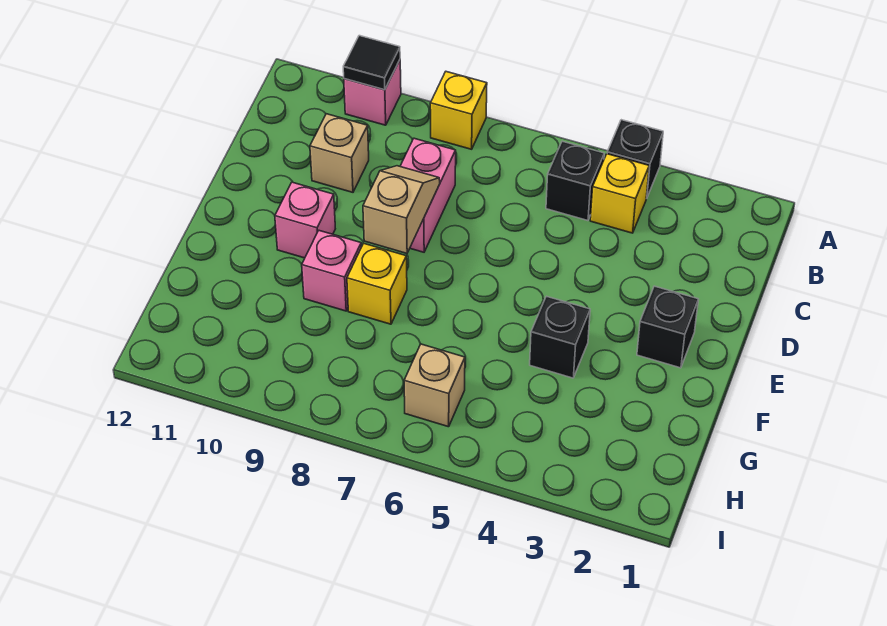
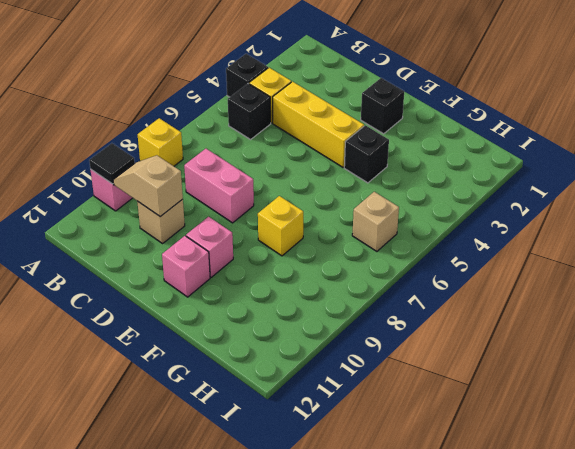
none -> yellow 1x3 brick [273,82,364,167]
tan 1x2 slope [363,166,440,253] -> tan 1x2 slope moved to [113,155,183,217]
pink 1x1 brick [302,231,361,311] -> pink 1x1 brick moved to [162,236,210,297]

